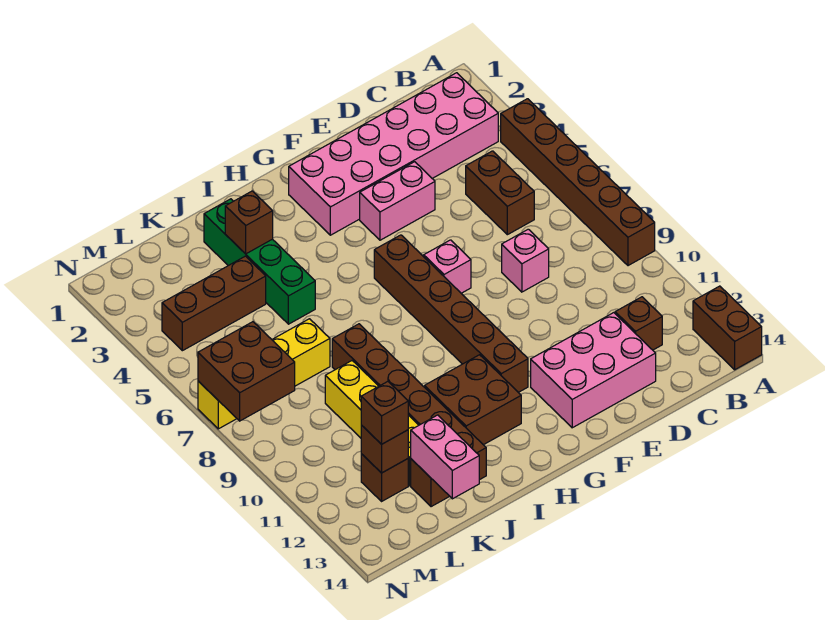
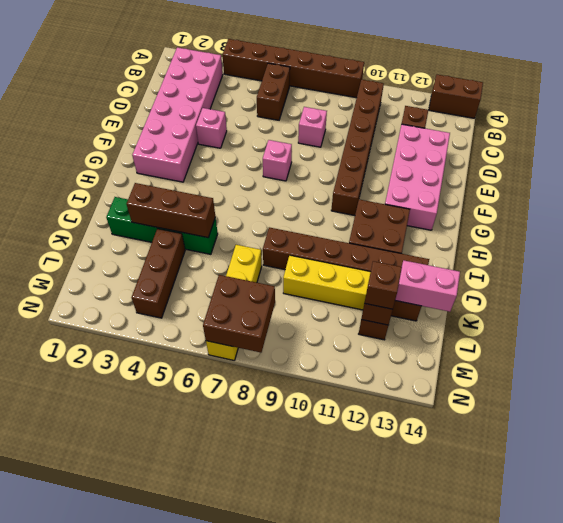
brown 1x2 brick [466,151,534,235] -> brown 1x2 brick turned to [257,63,290,120]
pink 2x3 brick [531,313,656,428] -> pink 2x4 brick [385,124,450,230]
pink 1x2 brick [360,162,435,240] -> pink 1x1 brick [196,108,227,148]
brown 1x6 brick [374,235,528,392] -> brown 1x6 brick turned to [331,80,384,215]
brown 1x1 brick [225,191,273,254] -> brown 1x3 brick [127,183,215,238]

